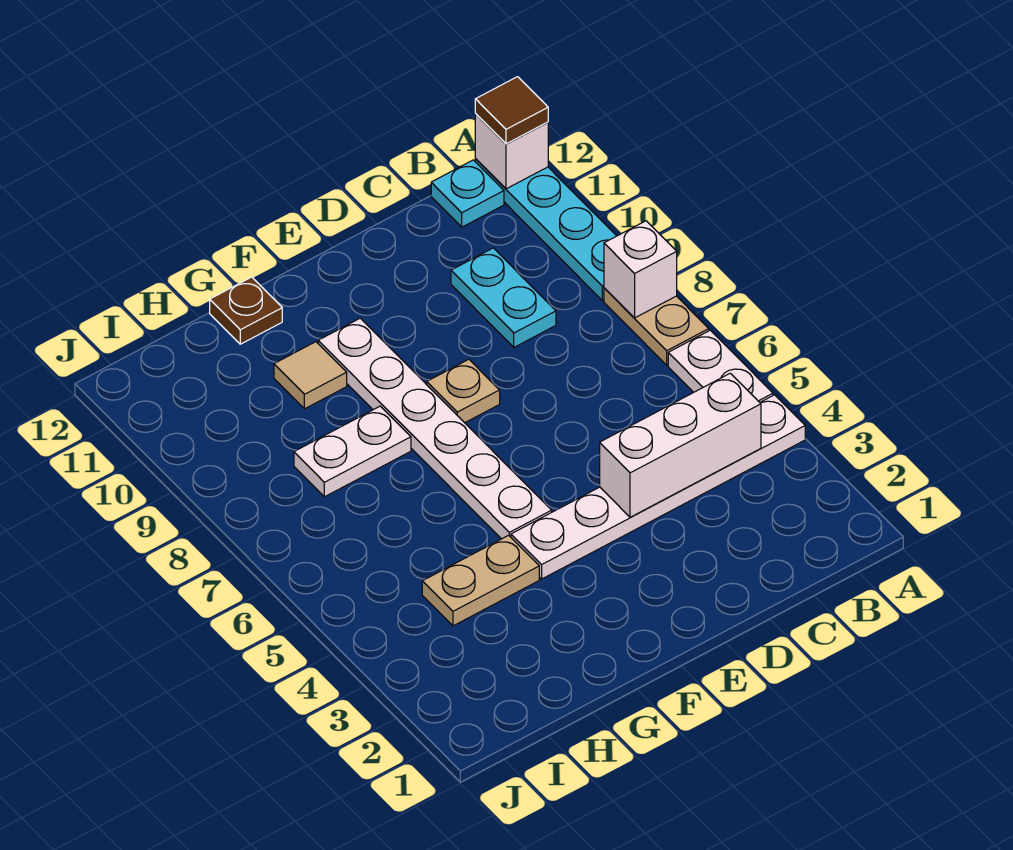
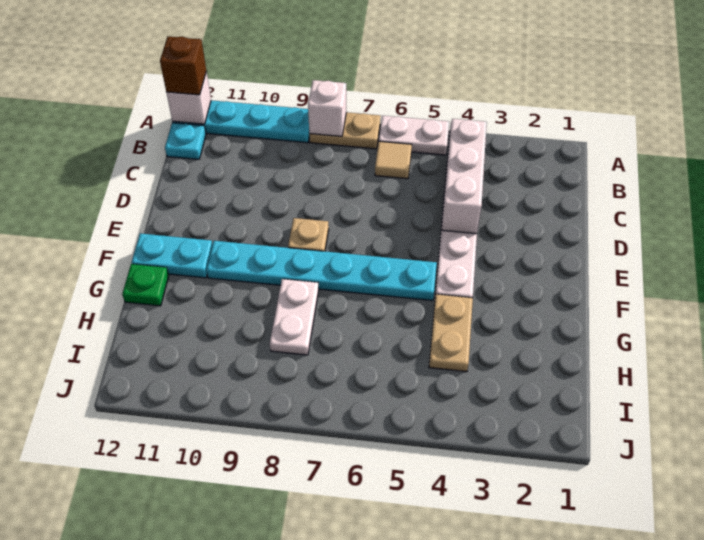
brown 1x1 tile [475,77,548,144] -> brown 1x1 brick [160,37,206,95]
cyan 1x2 plate [451,248,556,347] -> cyan 1x2 plate moved to [132,233,212,278]
white 1x6 plate [318,318,552,539] -> cyan 1x6 plate [206,241,437,301]
tan 1x1 tile [274,342,347,409] -> tan 1x1 tile moved to [375,141,412,179]
brown 1x1 plate [210,277,282,344] -> green 1x1 plate [122,264,169,306]

